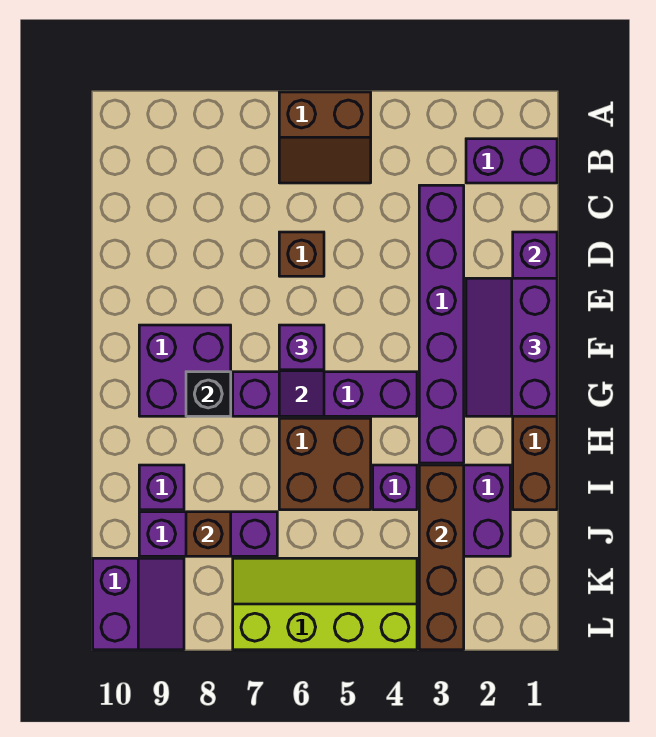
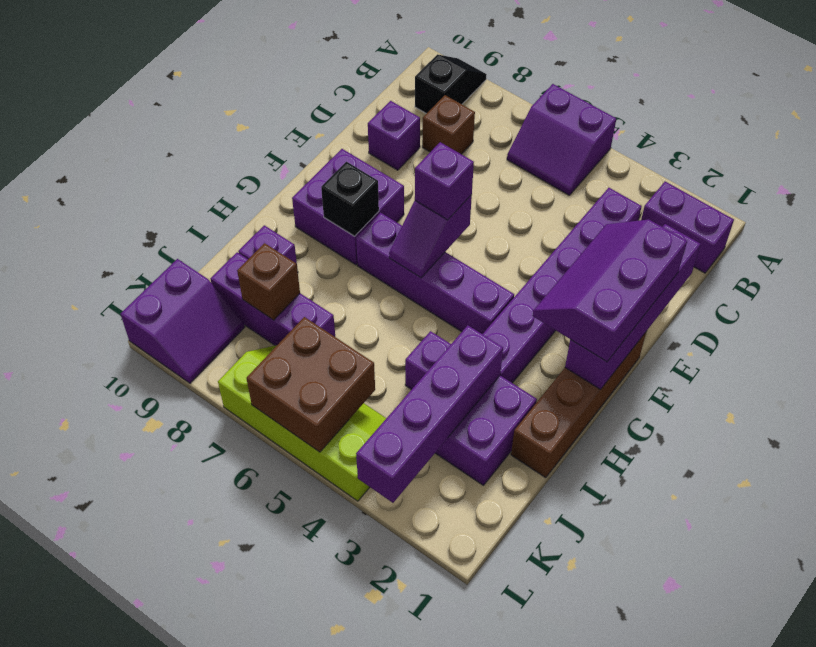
brown 2x2 slope [279,92,371,183] -> purple 2x2 slope [507,84,616,195]
none -> black 1x2 slope [415,54,487,114]
brown 1x1 brick [279,232,324,276] -> brown 1x1 brick moved to [422,95,475,154]
none -> purple 1x1 brick [368,101,420,170]
brown 2x2 brick [279,418,371,510] -> brown 2x2 brick moved to [246,317,375,452]
brown 1x4 brick [419,465,464,650] -> purple 1x4 brick [356,325,503,503]

